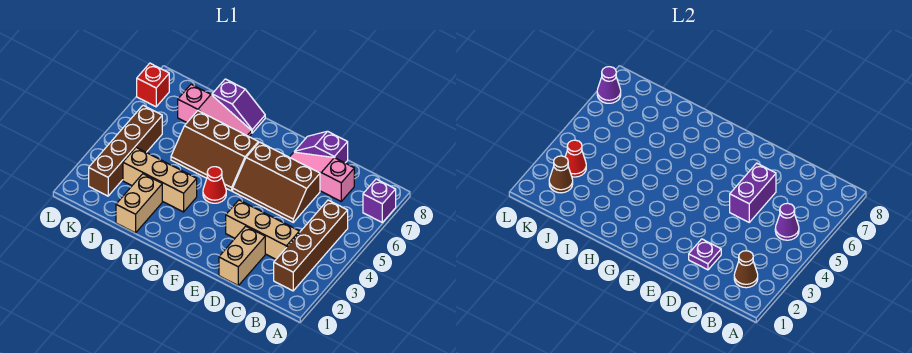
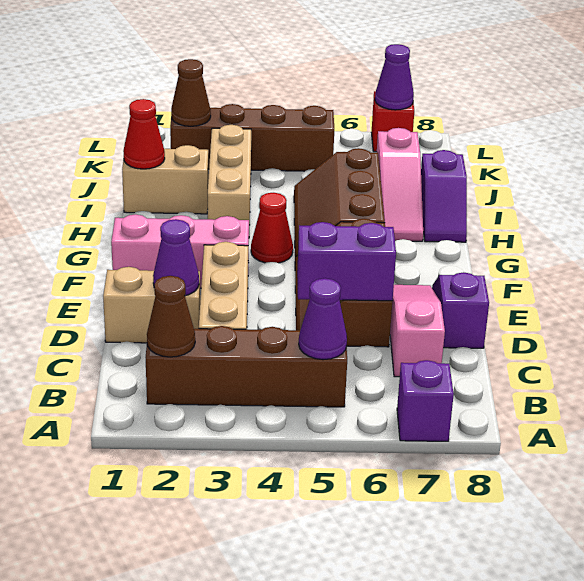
purple 1x1 plate [689,239,721,270] -> purple 1x1 cone [153,219,199,296]
none -> pink 1x3 brick [111,214,249,288]
red 1x1 cone [565,140,586,177] -> red 1x1 cone moved to [123,99,165,169]

